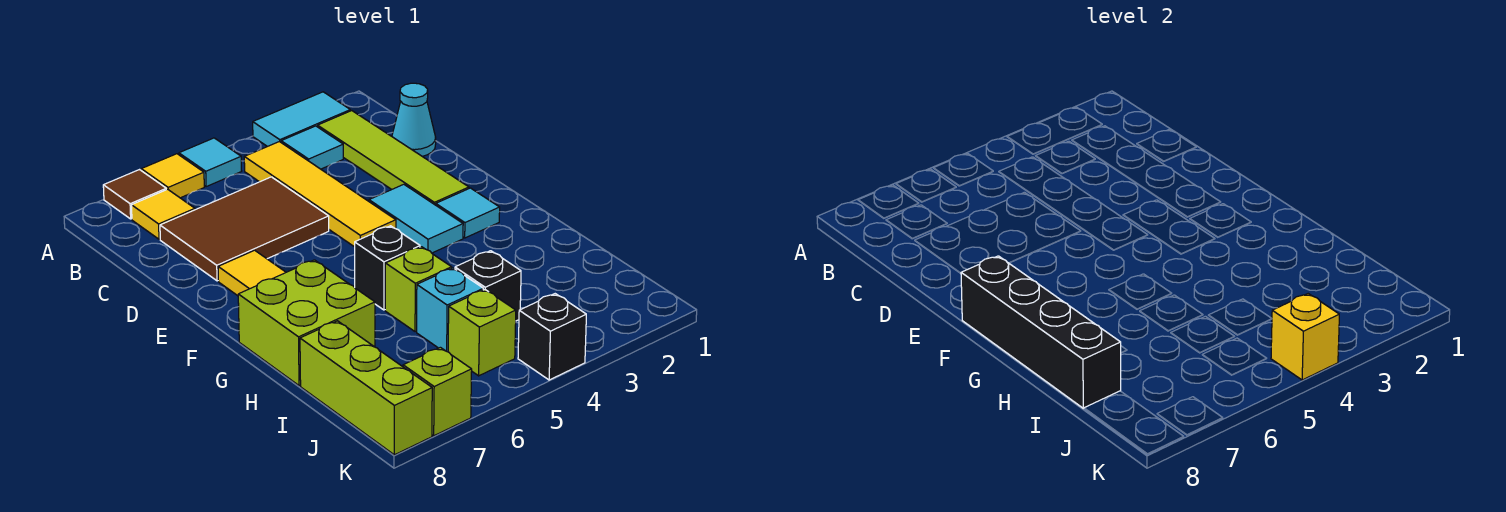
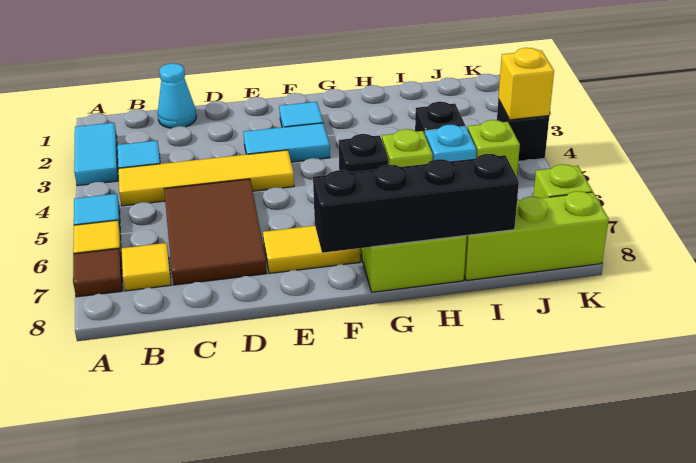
lime 1x4 tile [318,111,469,205] -> none

